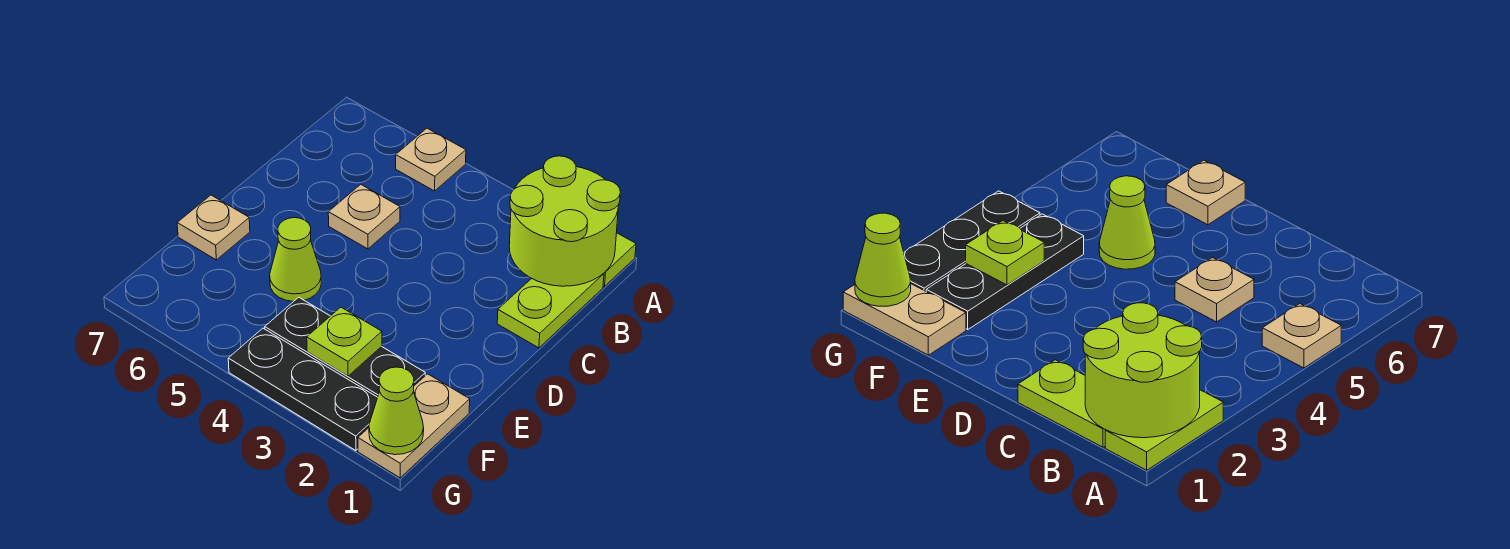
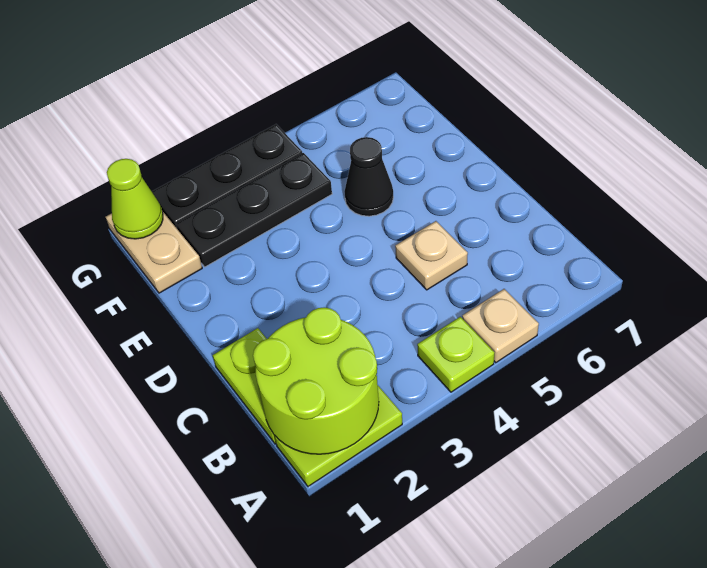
lime 1x1 cone [270,218,321,302] -> black 1x1 cone [344,137,393,216]
tan 1x1 plate [177,195,250,260] -> none
lime 1x1 plate [307,307,382,376] -> lime 1x1 plate moved to [417,317,494,392]

